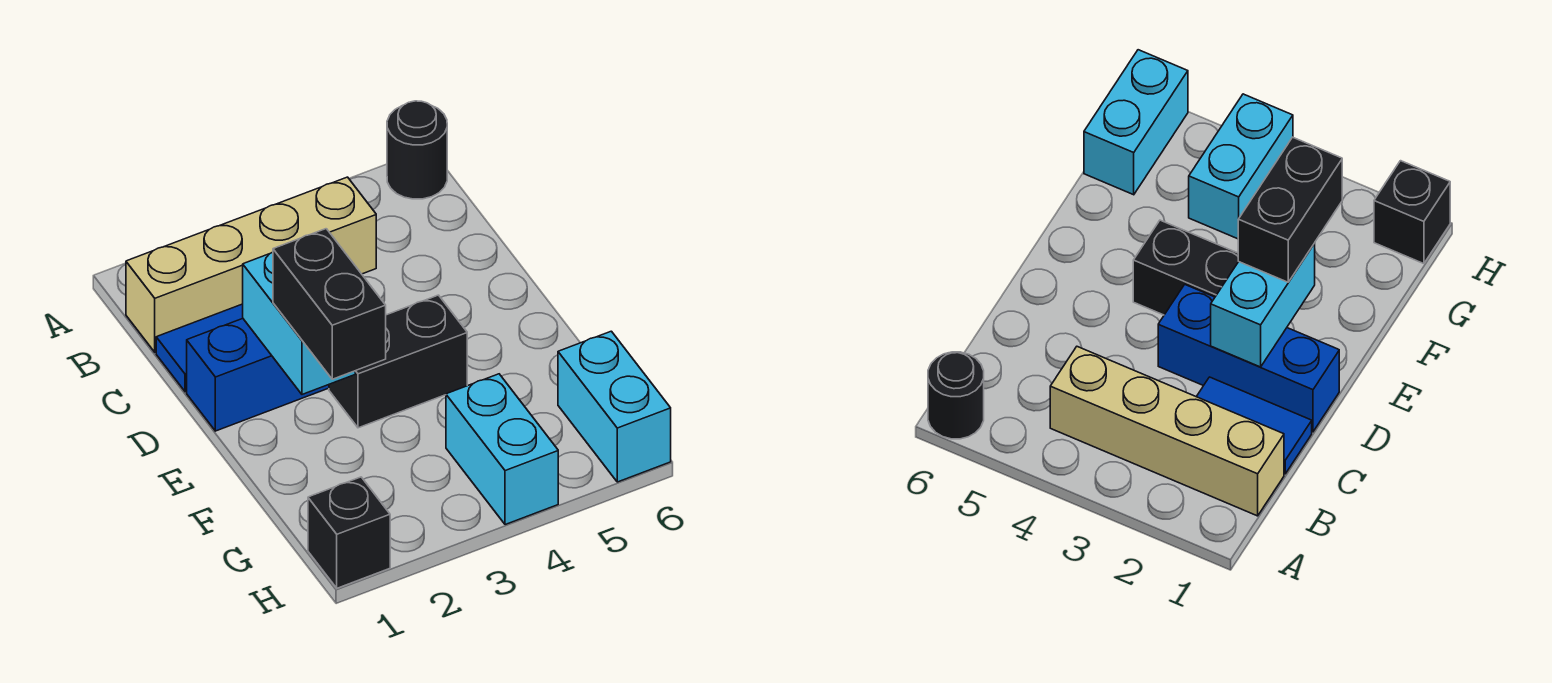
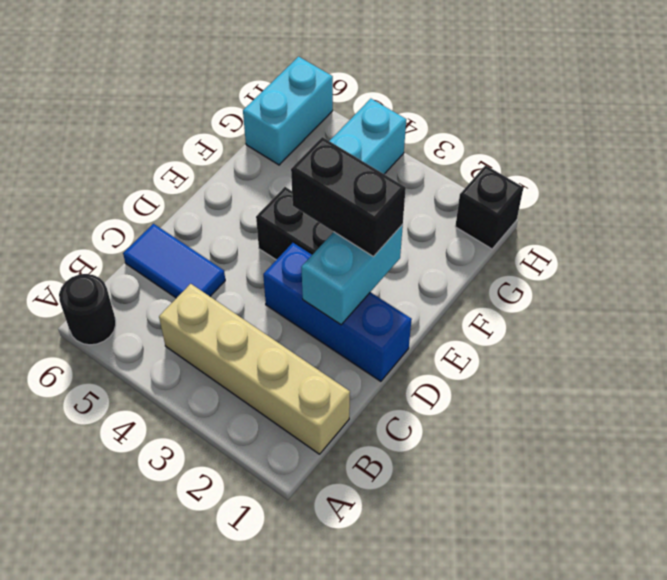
blue 1x2 tile [156,304,243,392] -> blue 1x2 tile moved to [123,224,225,298]
black 1x2 brick [273,229,386,379] -> black 1x2 brick turned to [291,137,406,257]

